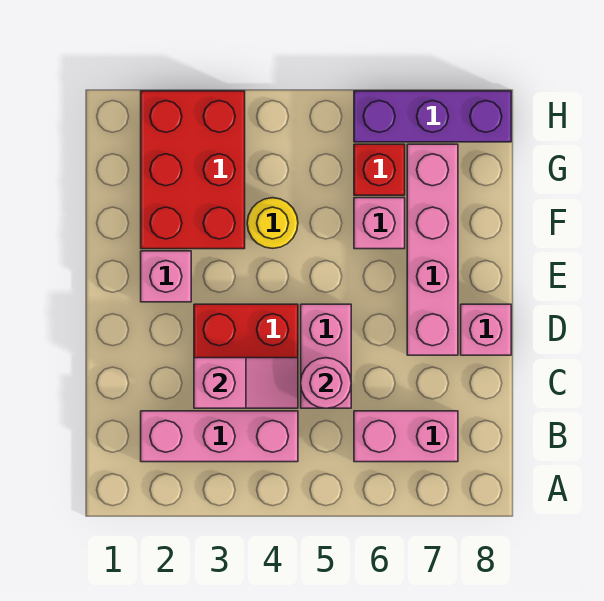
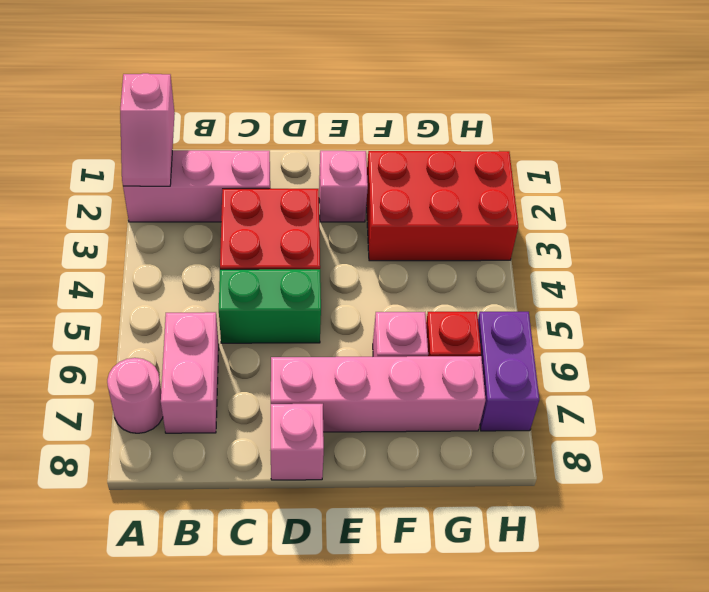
pink 1x3 brick [141,411,298,462] -> pink 1x3 brick turned to [123,150,270,222]
pink 1x2 slope [194,358,298,408] -> pink 1x2 slope moved to [120,73,175,186]
pink 1x2 brick [301,304,351,408] -> green 1x2 brick [219,269,321,343]
pink 1x1 round brick [301,358,351,408] -> pink 1x1 round brick moved to [107,358,163,433]
yellow 1x1 round brick [247,198,298,248] -> none
purple 1x3 brick [354,91,511,142] -> purple 1x2 brick [478,312,539,431]

